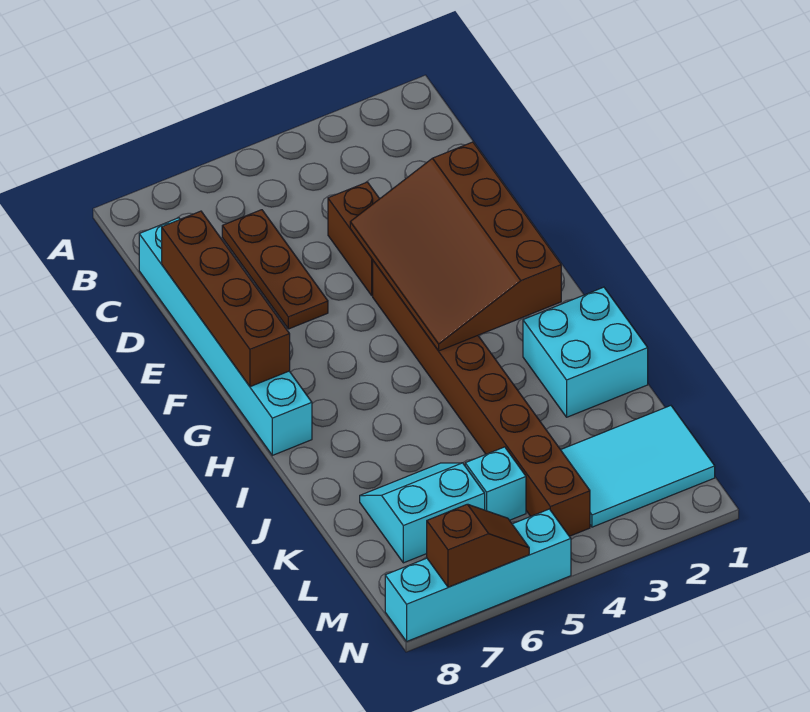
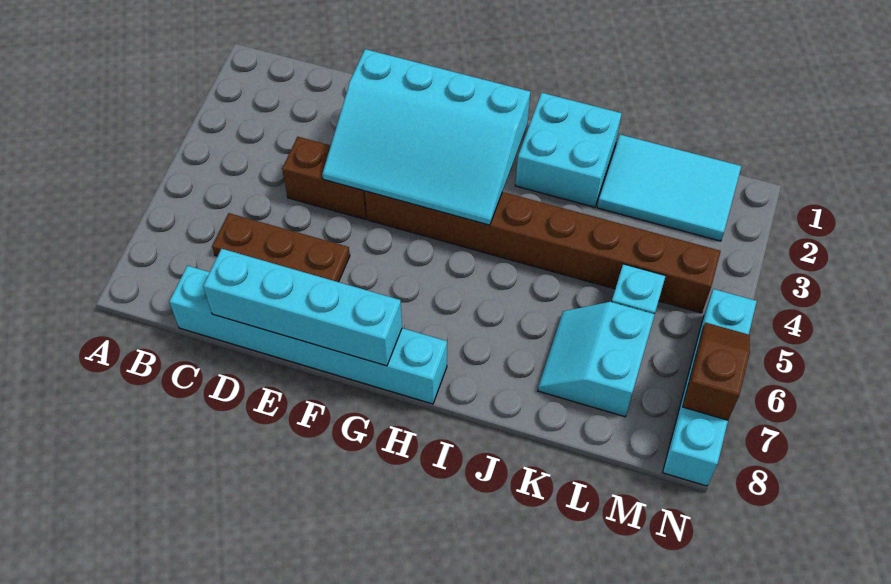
brown 1x4 brick [162,211,290,387] -> cyan 1x4 brick [203,249,402,366]
brown 3x4 slope [350,142,561,351] -> cyan 3x4 slope [322,49,530,225]
cyan 2x3 tile [561,406,715,527] -> cyan 2x3 tile turned to [597,135,741,241]

